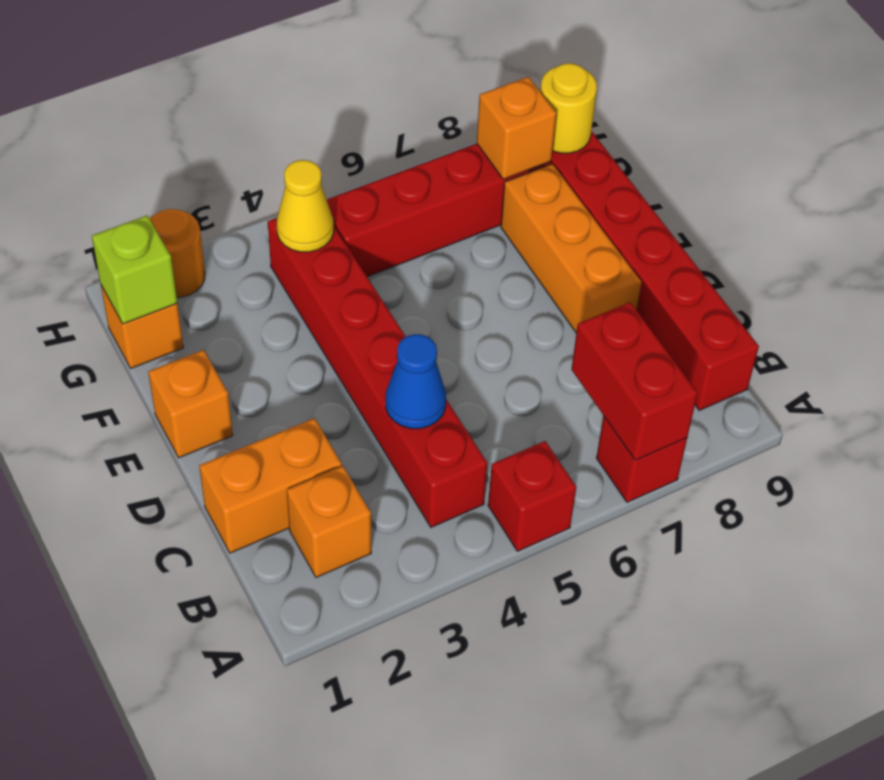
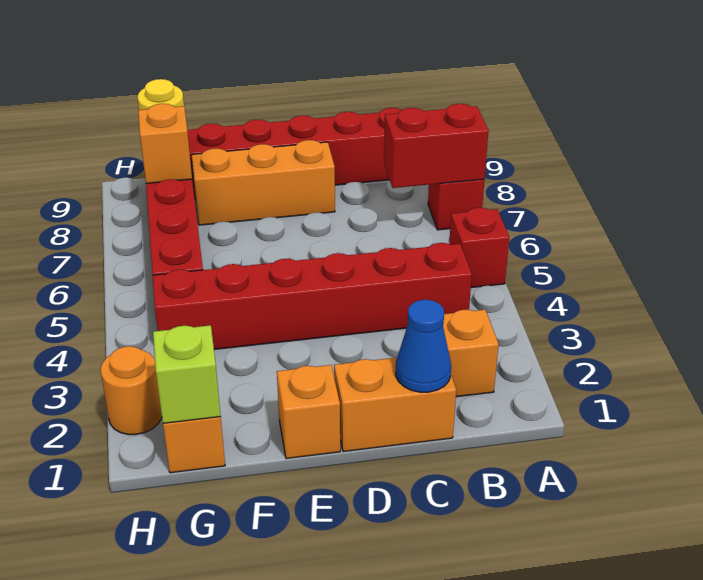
orange 1x2 brick [199,418,342,553] -> orange 1x2 brick turned to [334,357,456,452]
blue 1x1 cone [386,334,446,429] -> blue 1x1 cone moved to [396,300,451,392]
yellow 1x1 cone [277,160,334,252] -> none

